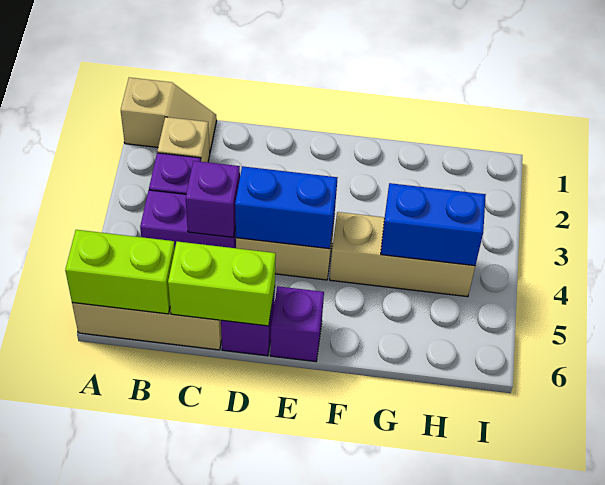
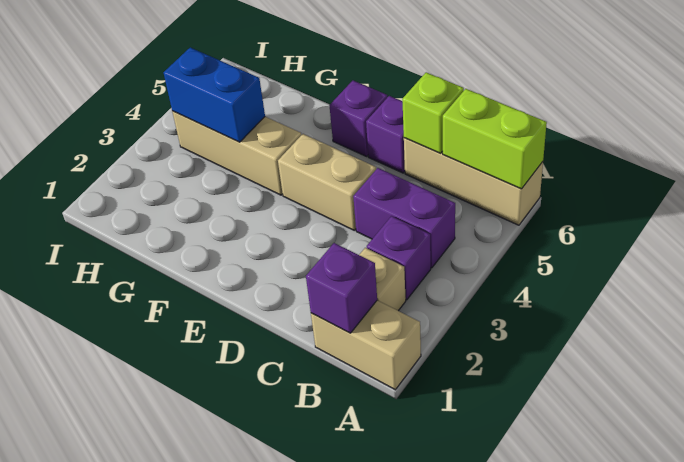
tan 1x2 slope [121,77,217,151] -> tan 1x2 brick [311,300,421,390]
purple 1x1 brick [186,161,240,237] -> purple 1x1 brick moved to [306,243,377,333]
lime 1x2 brick [168,242,276,326] -> lime 1x1 brick [402,72,464,153]
blue 1x2 brick [235,166,337,249] -> none

